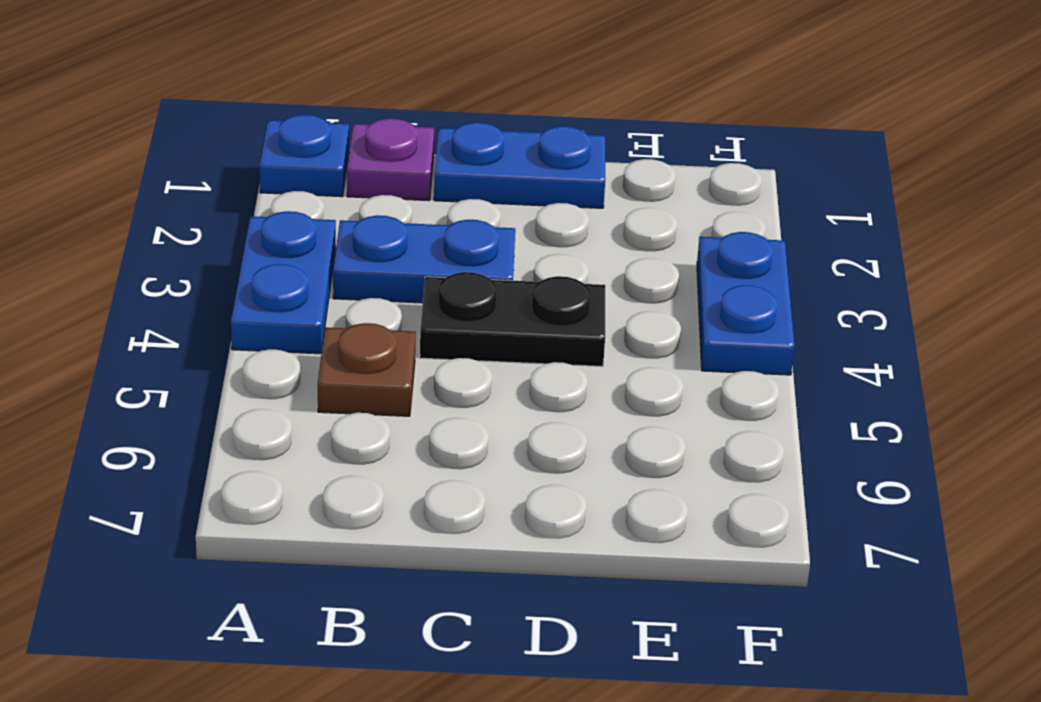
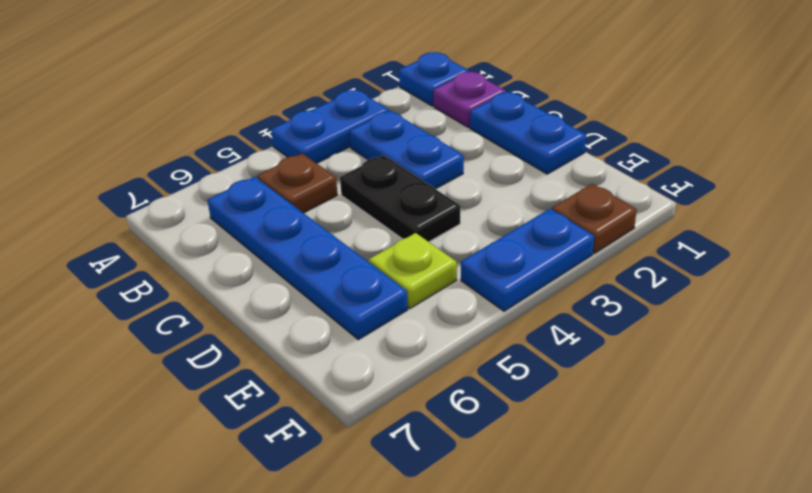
none -> blue 1x4 plate [208,177,408,340]
none -> lime 1x1 plate [369,233,457,308]
none -> brown 1x1 plate [552,184,637,253]

